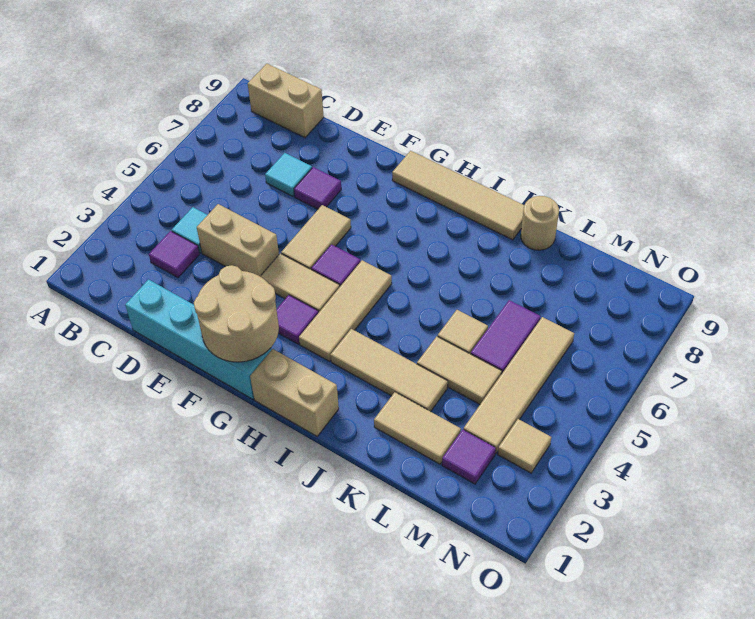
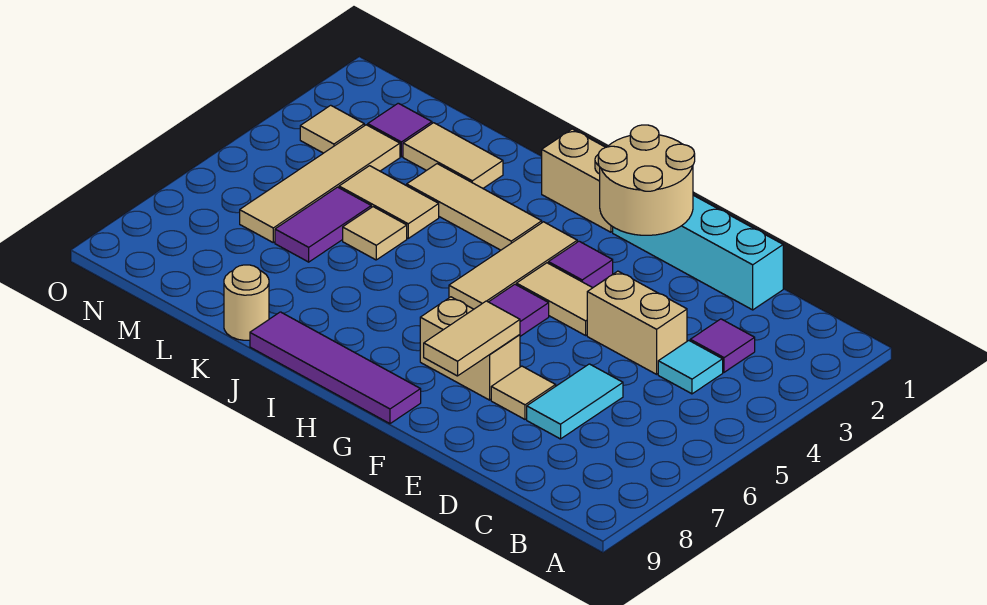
tan 1x2 brick [248,64,324,138] -> tan 1x2 brick moved to [420,297,520,400]
cyan 1x1 tile [265,153,312,196] -> cyan 1x2 tile [527,364,623,439]
purple 1x1 tile [294,167,341,209] -> tan 1x1 tile [491,366,556,419]
tan 1x2 tile [281,205,351,270] -> tan 1x2 tile moved to [424,301,520,376]
tan 1x4 tile [392,151,524,240] -> purple 1x4 tile [250,312,421,424]

